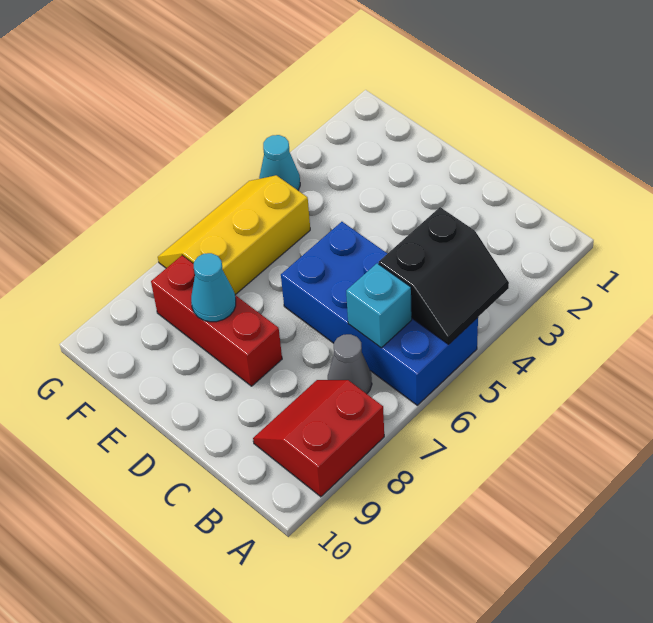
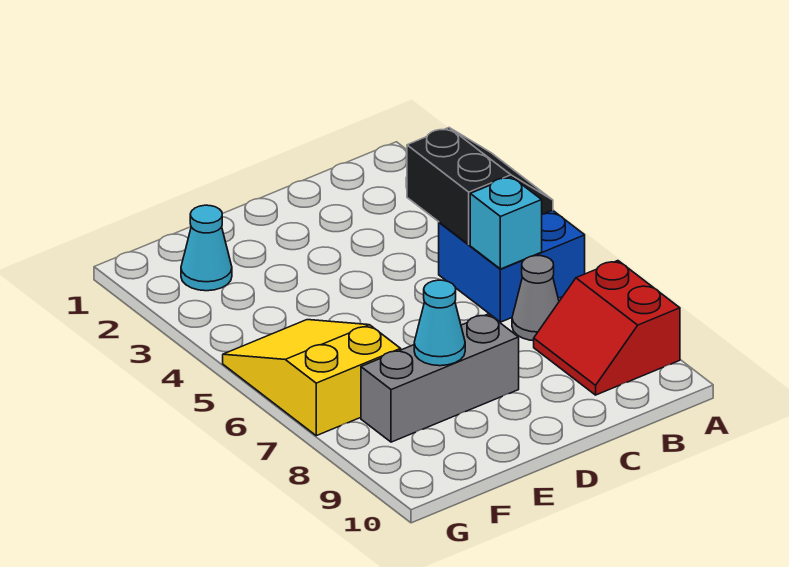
blue 2x4 brick [281,222,478,405] -> blue 2x2 brick [439,210,585,322]
red 1x3 brick [151,255,282,386] -> grey 1x3 brick [361,314,519,442]
yellow 2x3 slope [158,175,310,295] -> yellow 2x3 slope turned to [223,320,401,436]
cyan 1x1 cone [259,135,300,190] -> cyan 1x1 cone moved to [181,205,232,291]

